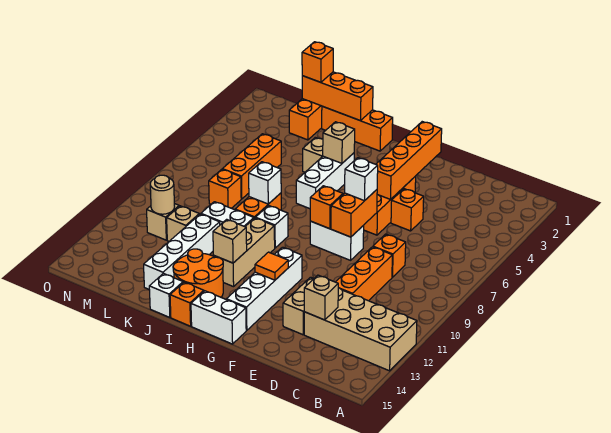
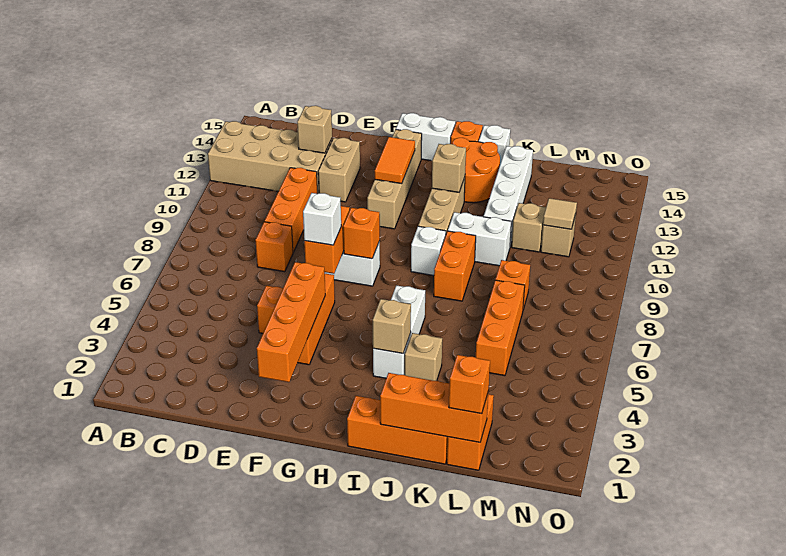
white 1x4 brick [226,247,302,331] -> tan 1x4 brick [367,129,422,229]
orange 1x1 tile [255,252,288,280] -> orange 1x2 tile [375,137,415,184]
white 1x1 brick [249,162,281,204] -> none
tan 1x1 round brick [150,175,175,214] -> tan 1x1 tile [543,198,577,229]

